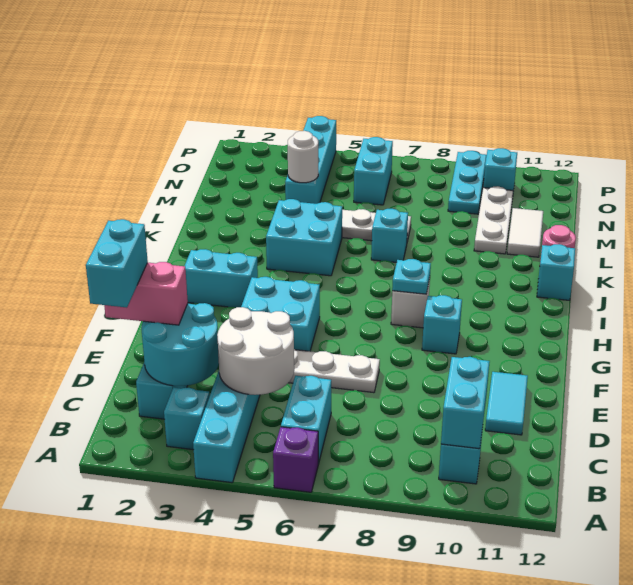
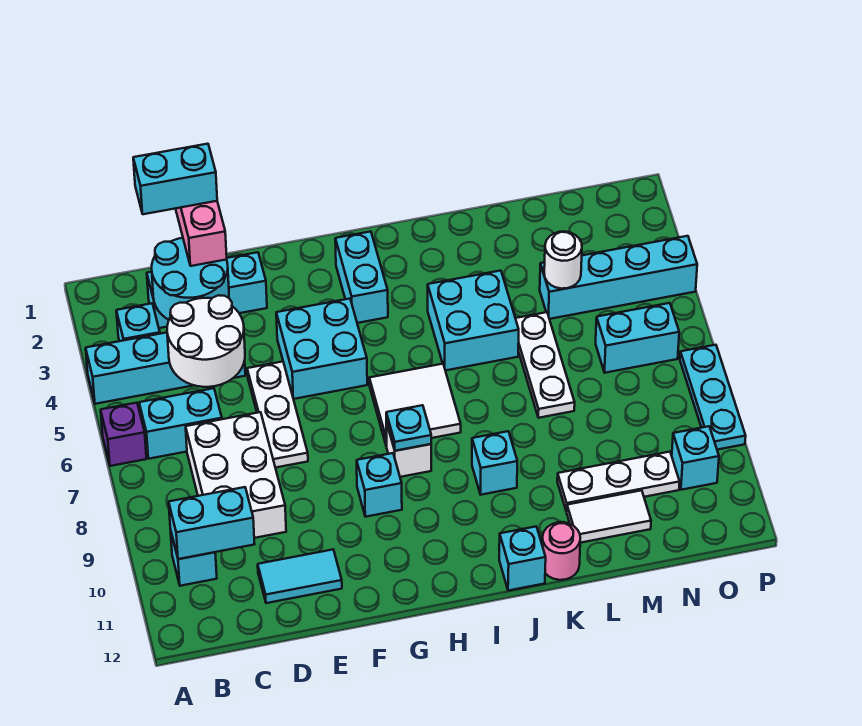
none -> white 2x3 brick [186,412,286,538]
none -> white 2x2 tile [369,364,461,446]
cyan 1x1 brick [371,209,408,262] -> cyan 1x1 brick moved to [472,431,517,495]
cyan 1x3 plate [448,151,487,214] -> cyan 1x3 plate turned to [680,345,746,450]

